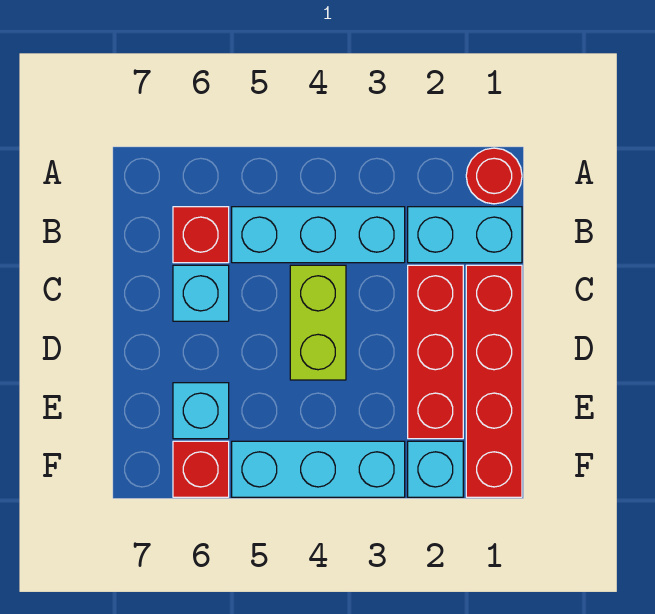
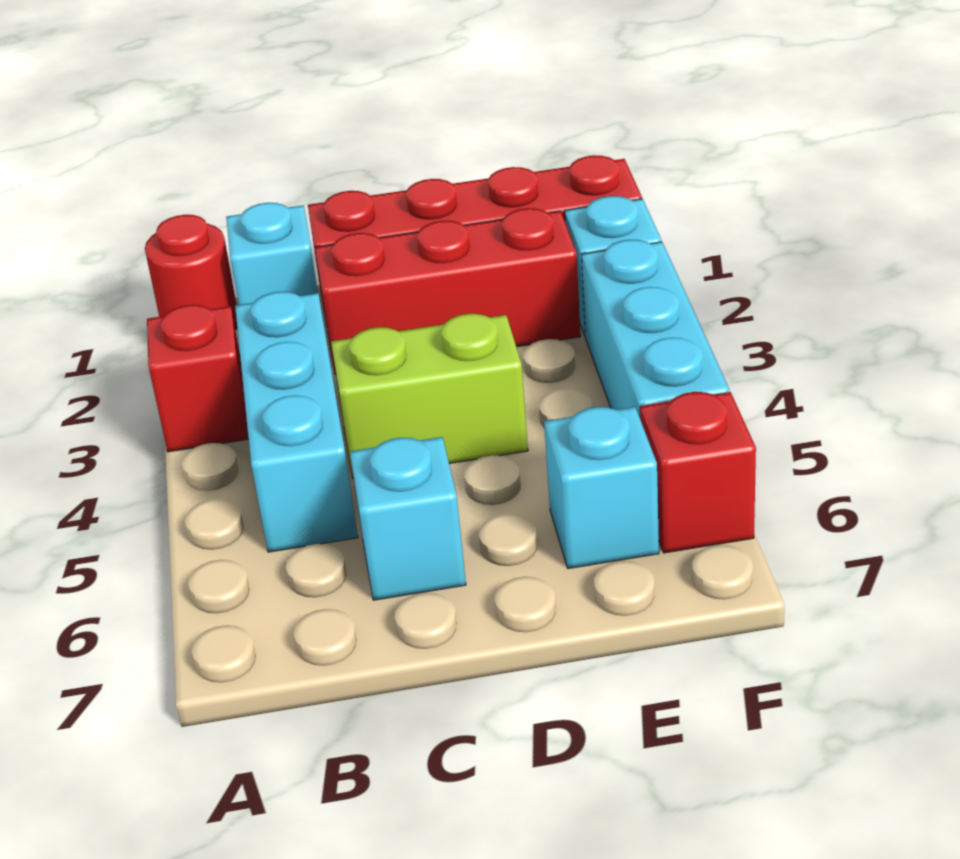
cyan 1x2 brick [408,207,522,263] -> cyan 1x1 brick [226,203,318,305]
red 1x1 brick [173,207,229,263] -> red 1x1 brick moved to [147,305,249,452]

